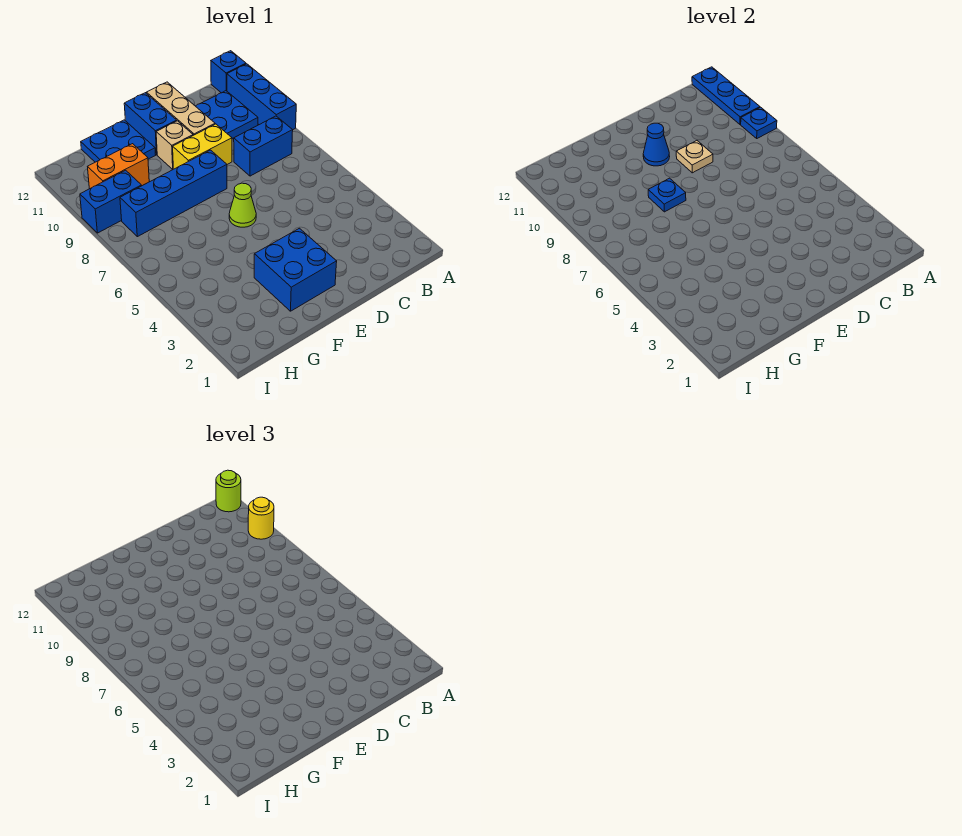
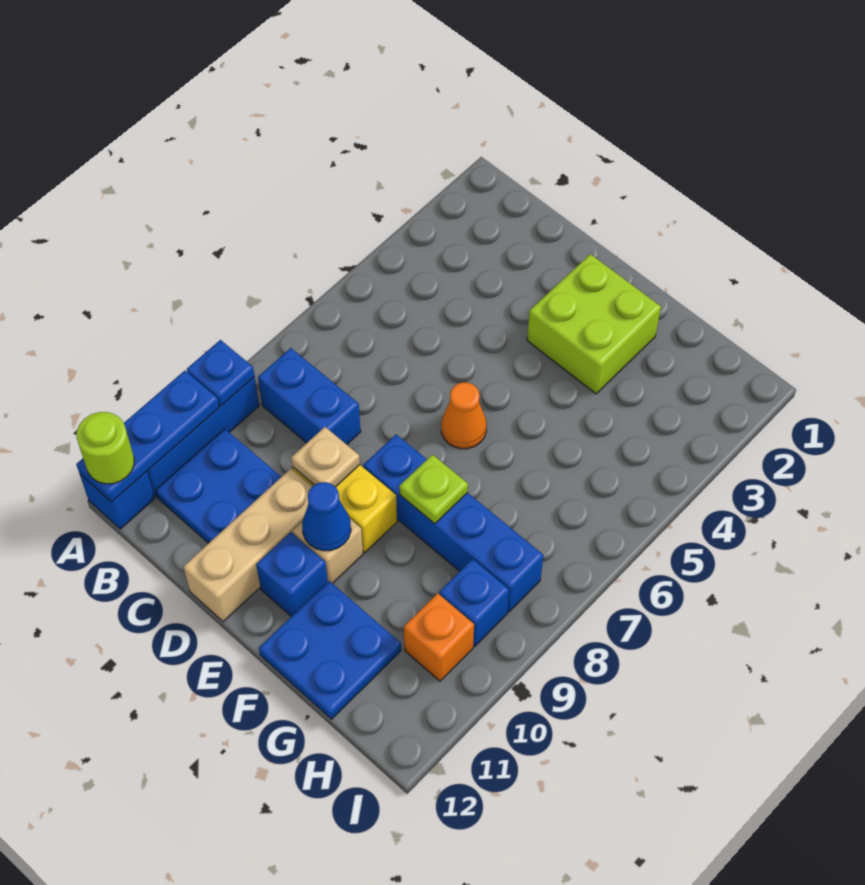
yellow 1x1 round brick [248,497,274,539] -> none
blue 2x2 brick [254,228,337,311] -> lime 2x2 brick [527,254,661,394]
lime 1x1 cone [229,183,256,227] -> orange 1x1 cone [441,382,487,449]
blue 1x2 brick [124,93,177,155] -> blue 1x1 brick [256,532,328,617]
blue 1x1 plate [648,178,686,212] -> lime 1x1 plate [399,455,468,524]
orange 1x2 brick [88,144,149,189] -> orange 1x1 brick [404,593,474,681]
blue 1x2 brick [80,170,142,233] -> blue 1x1 brick [439,559,509,646]

